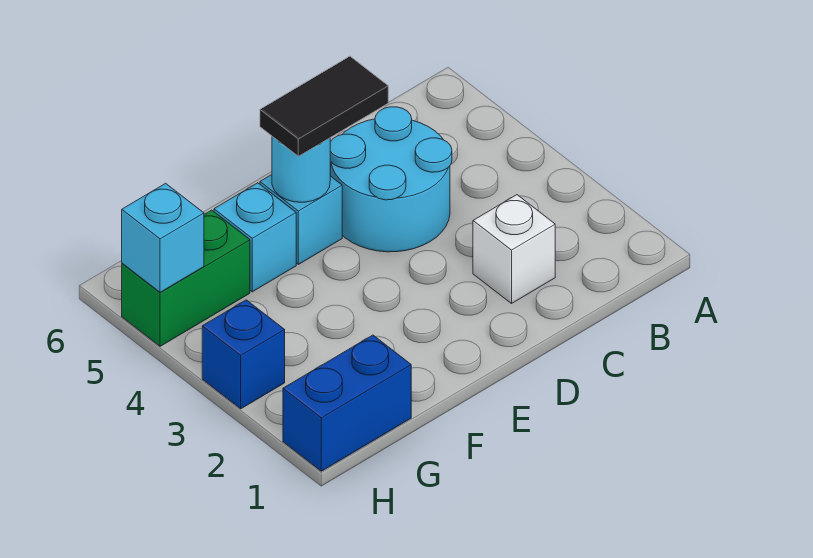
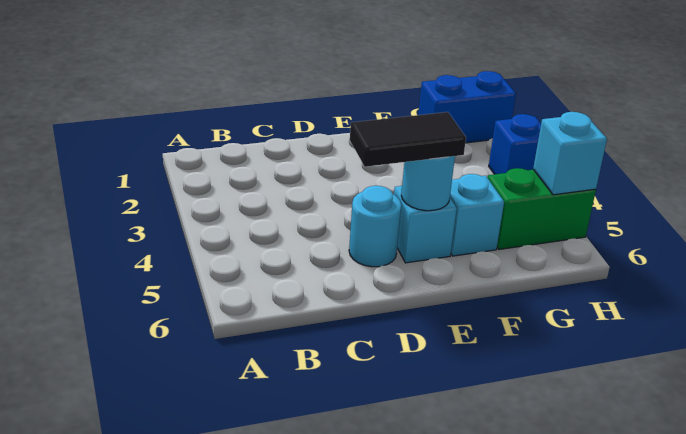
white 1x1 brick [473,195,555,303] -> none
cyan 2x2 round brick [330,107,452,252] -> cyan 1x1 round brick [349,186,401,267]

